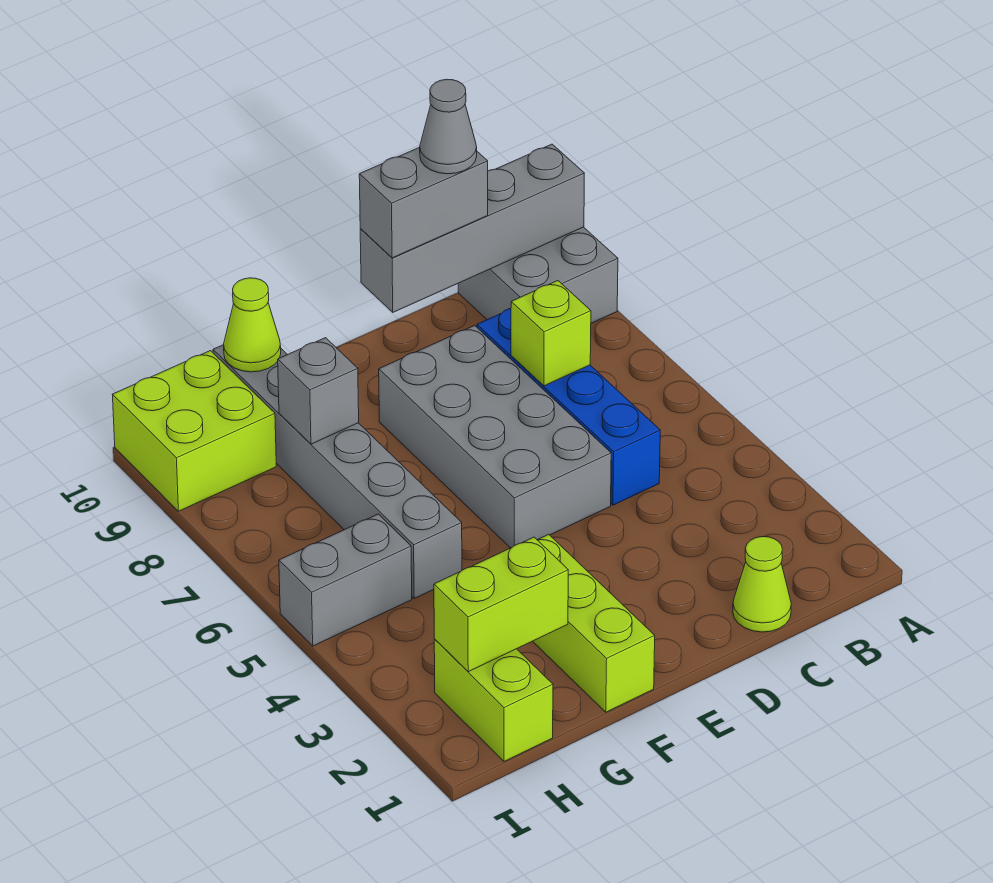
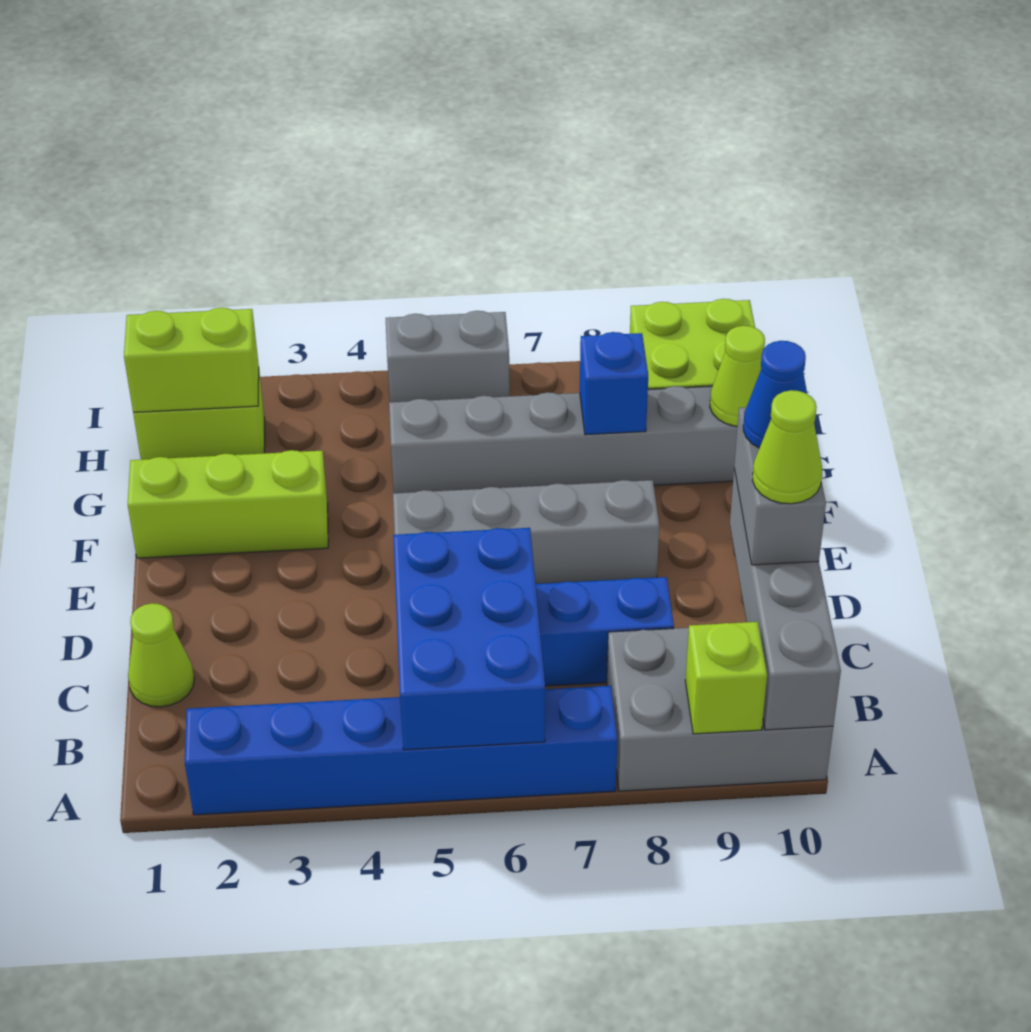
none -> blue 1x6 brick [185,686,617,815]
none -> blue 2x3 brick [393,528,545,750]
grey 2x2 brick [458,227,618,323] -> grey 2x3 brick [607,628,833,791]
lime 1x1 brick [511,281,591,386] -> lime 1x1 brick moved to [685,622,767,734]
grey 1x1 cone [420,79,477,174] -> lime 1x1 cone [752,390,822,504]
grey 2x4 brick [379,326,611,548] -> grey 1x4 brick [393,480,659,584]
none -> blue 1x1 cone [743,341,807,448]
lime 1x2 brick [434,537,568,672] -> lime 1x2 brick turned to [124,308,259,412]
grey 1x1 brick [278,338,359,444] -> blue 1x1 brick [580,332,648,435]
grey 1x2 brick [279,514,412,646] -> grey 1x2 brick turned to [386,311,510,402]

